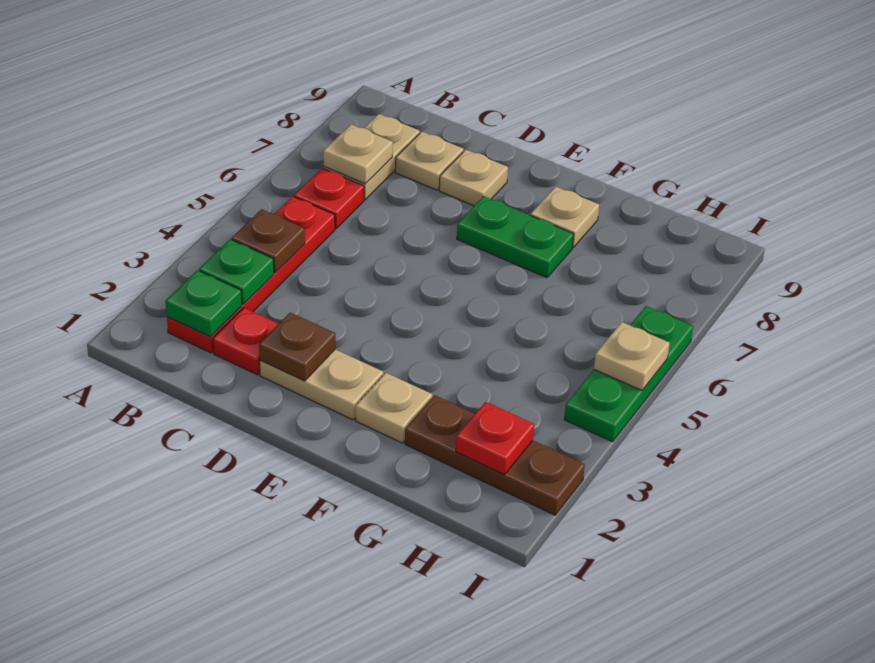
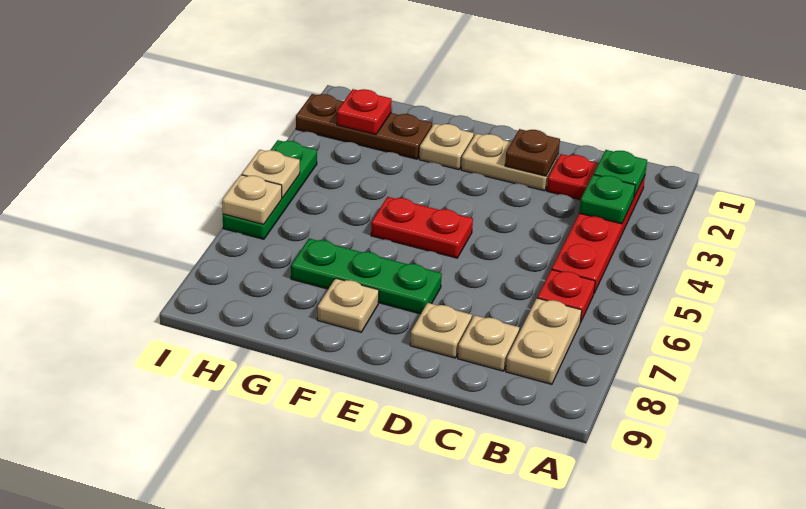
brown 1x1 plate [232,209,305,273] -> none
tan 1x1 plate [323,125,393,184] -> tan 1x1 plate moved to [222,175,282,224]
none -> red 1x2 plate [371,197,473,258]
green 1x2 plate [457,196,574,278] -> green 1x3 plate [291,239,442,314]

